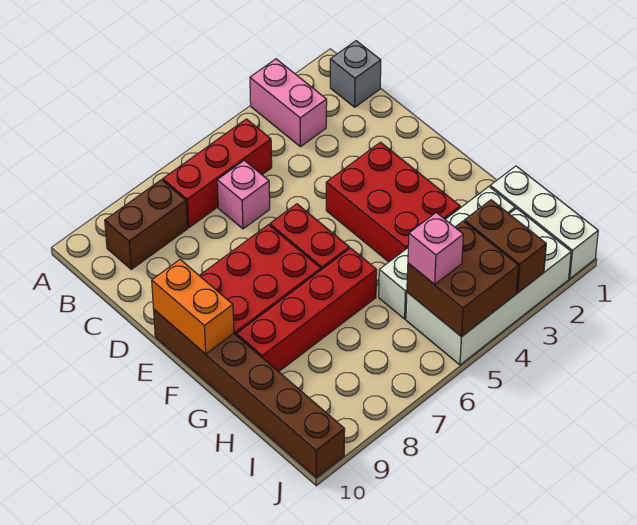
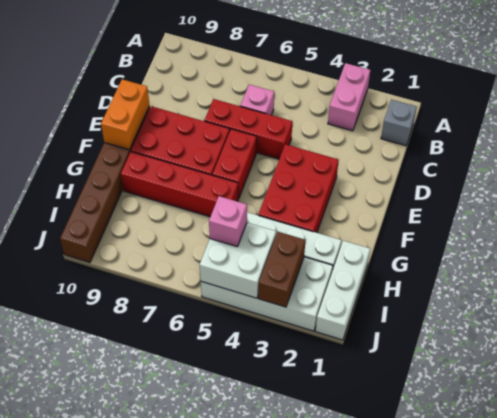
red 1x3 brick [163,119,272,228] -> red 1x3 brick moved to [204,99,292,159]
brown 1x2 brick [105,180,187,269] -> none
brown 2x2 brick [407,221,518,337] -> white 2x2 brick [200,223,276,298]

